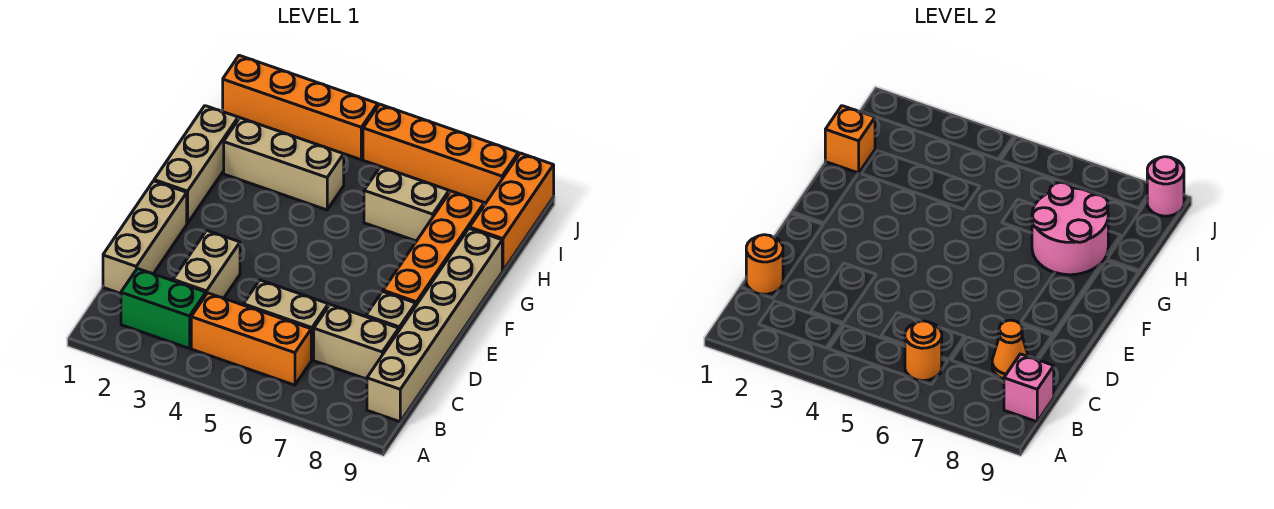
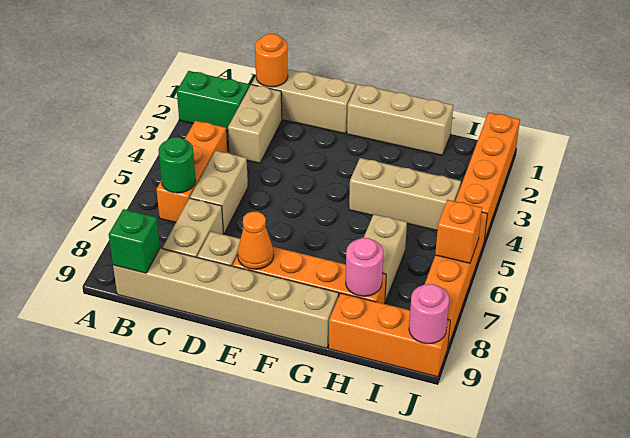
green 1x2 brick [121,268,206,348] -> green 1x2 brick turned to [177,71,250,131]
orange 1x1 round brick [905,321,942,381] -> green 1x1 round brick [158,137,196,193]
pink 1x1 brick [1004,354,1054,422] -> green 1x1 brick [109,209,160,273]
tan 1x2 brick [173,231,240,298] -> tan 1x2 brick turned to [228,84,282,163]
orange 1x1 cone [992,320,1028,379] -> orange 1x1 cone moved to [238,212,274,269]
pink 2x2 round brick [1032,182,1108,275] -> pink 1x1 round brick [346,238,383,296]
orange 1x1 brick [825,106,875,173] -> orange 1x1 brick moved to [435,200,482,263]
tan 1x3 brick [224,118,344,210] -> tan 1x3 brick turned to [349,158,461,230]

